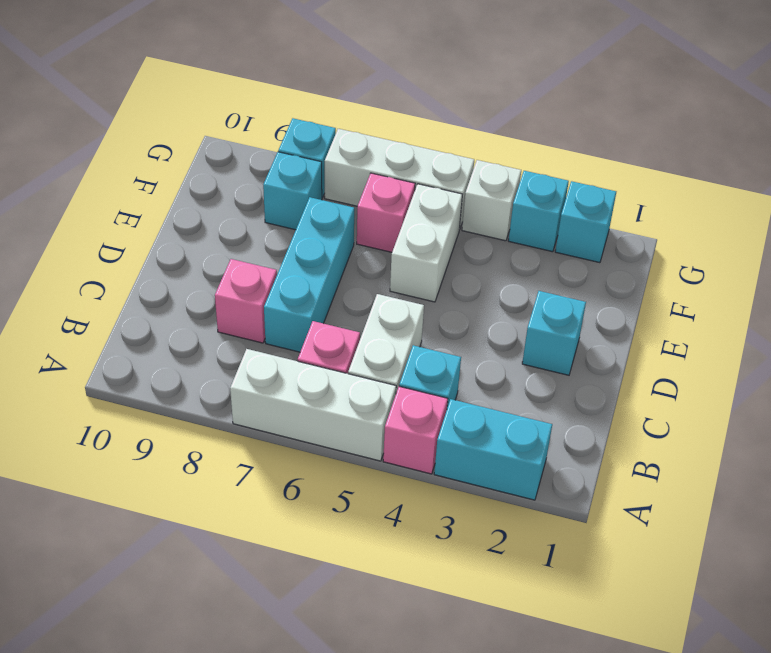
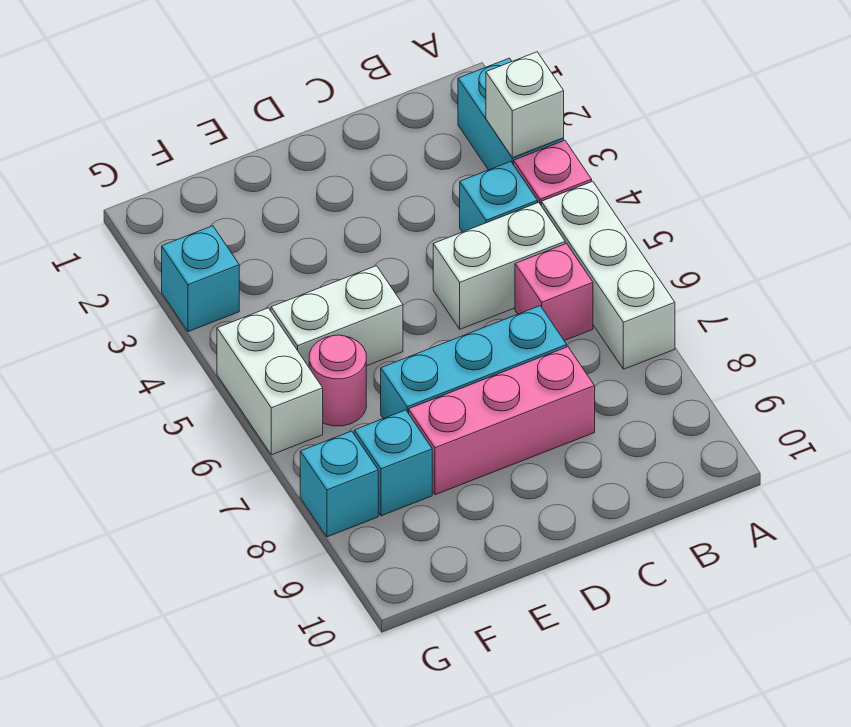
pink 1x1 brick [215,259,277,343] -> pink 1x3 brick [409,347,595,495]
cyan 1x1 brick [522,291,586,375] -> none
pink 1x1 brick [357,173,415,252] -> pink 1x1 round brick [309,335,366,426]
cyan 1x1 brick [555,181,616,263] -> none
white 1x1 brick [462,160,521,241] -> white 1x1 brick moved to [486,52,564,158]
white 1x3 brick [325,129,474,230] -> white 1x2 brick [217,308,323,455]

